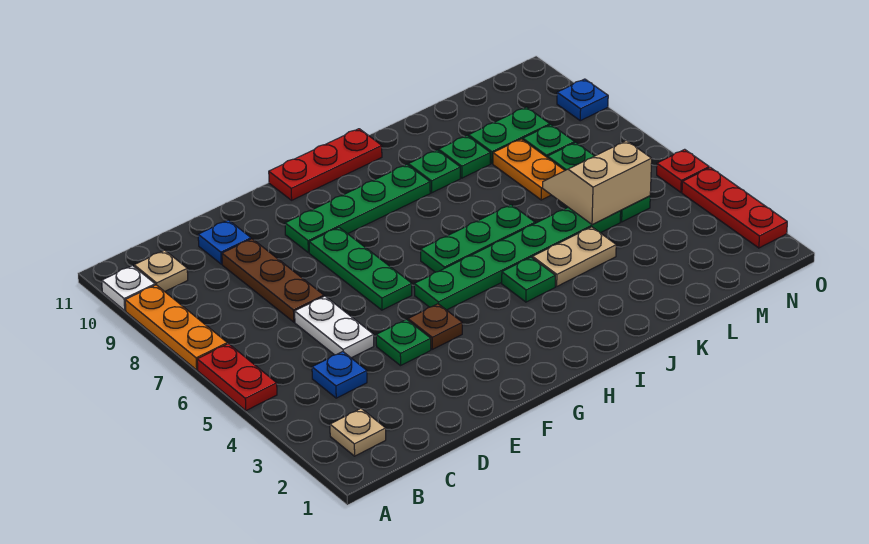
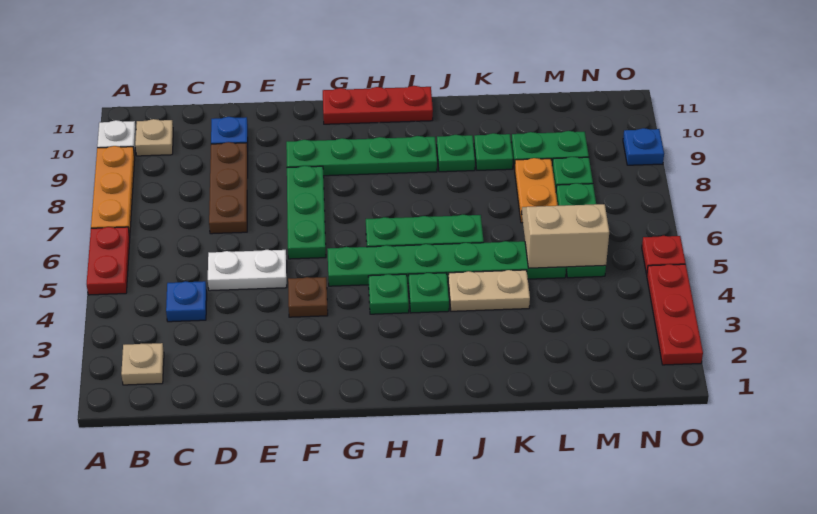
white 1x2 plate [295,296,374,358] -> white 1x2 plate turned to [208,250,287,291]
green 1x1 plate [376,320,431,366] -> green 1x1 plate moved to [368,274,409,314]

